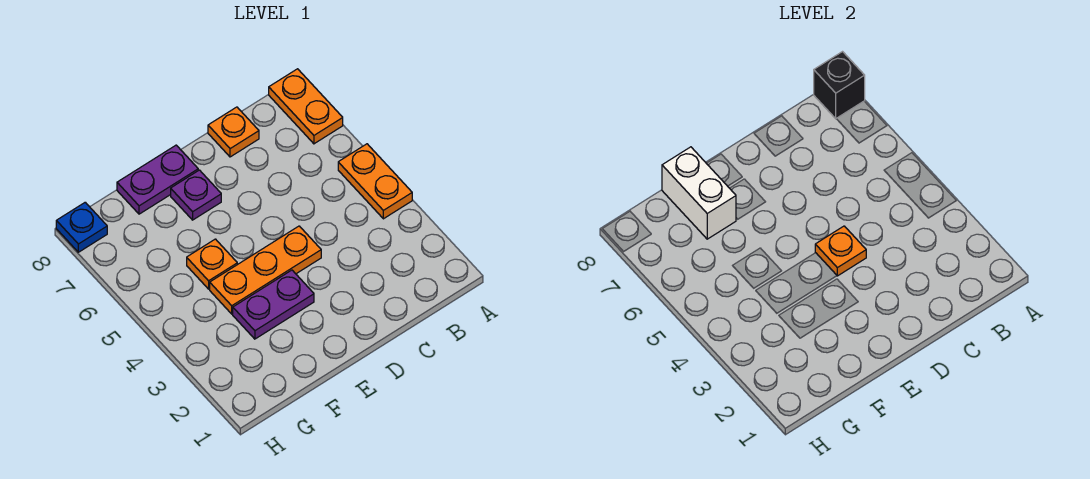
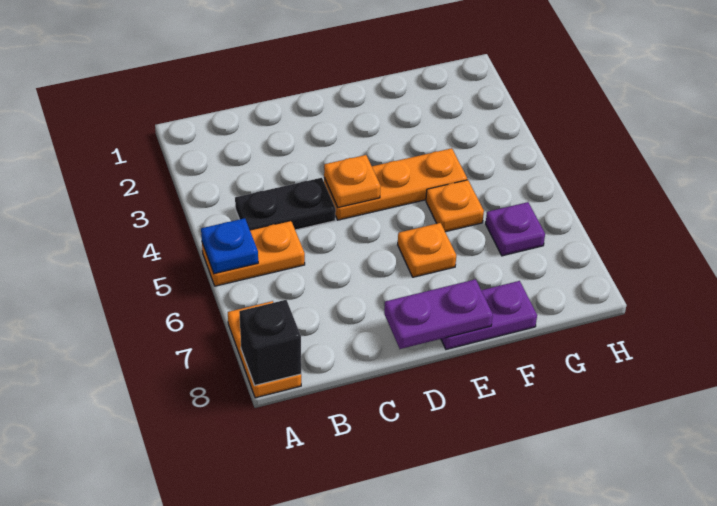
orange 1x2 plate [338,144,412,219] -> orange 1x2 plate turned to [202,221,305,286]
none -> black 1x2 plate [235,178,336,230]
orange 1x1 plate [208,107,259,157] -> orange 1x1 plate moved to [398,223,456,277]
purple 1x2 plate [233,270,314,339] -> purple 1x2 plate moved to [384,279,493,349]
purple 1x1 plate [171,170,221,220] -> purple 1x1 plate moved to [486,202,545,256]
white 1x2 brick [662,147,736,239] -> none
blue 1x1 plate [56,202,107,252] -> blue 1x1 plate moved to [201,218,258,274]

